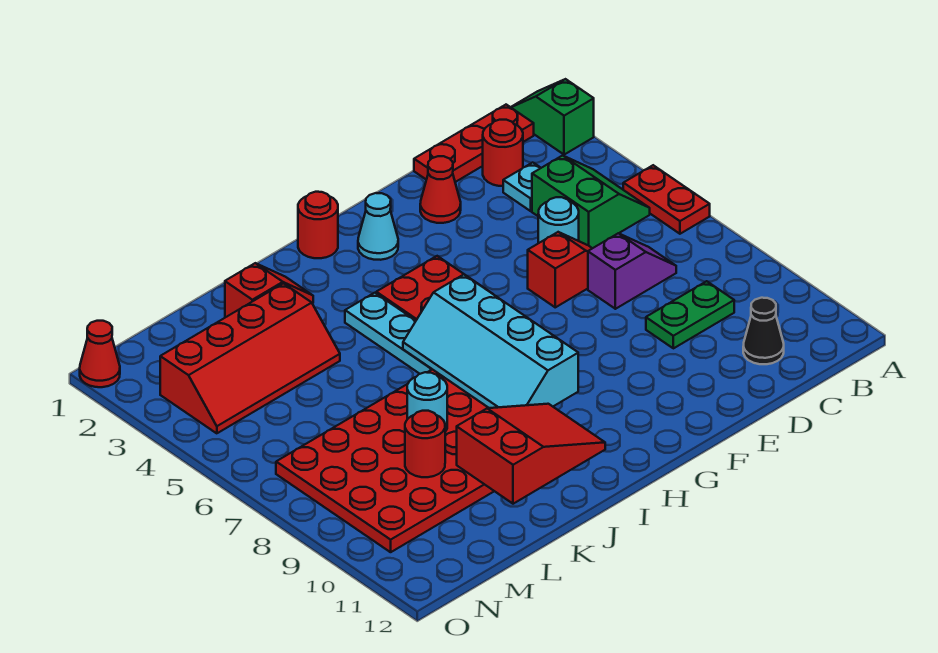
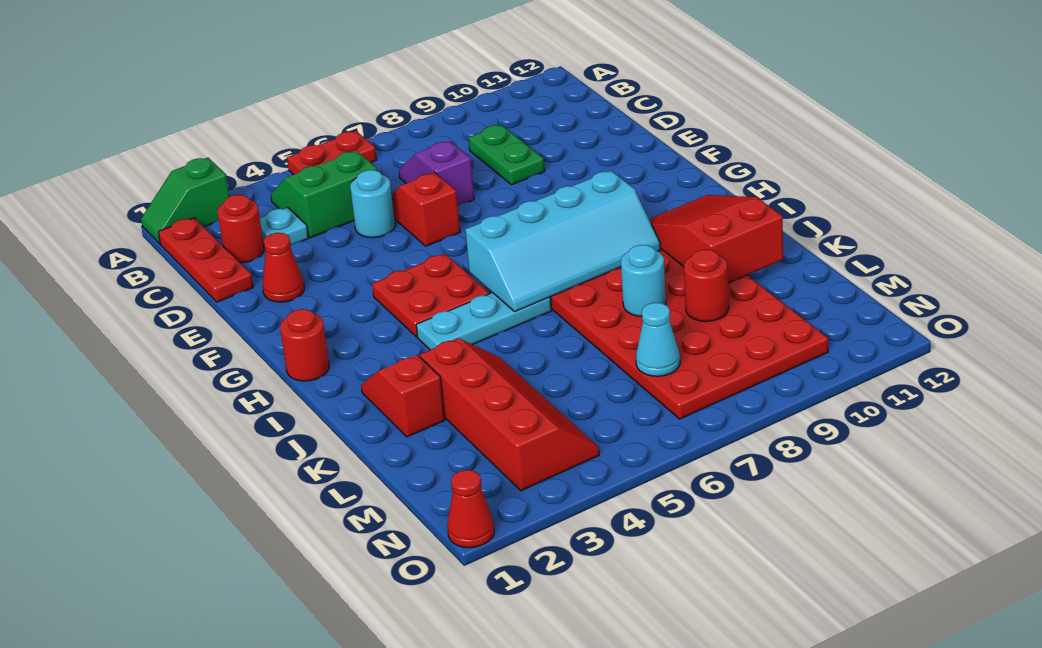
black 1x1 cone [743,298,784,364] -> none
cyan 1x1 cone [358,193,398,260] -> cyan 1x1 cone moved to [636,303,680,376]

